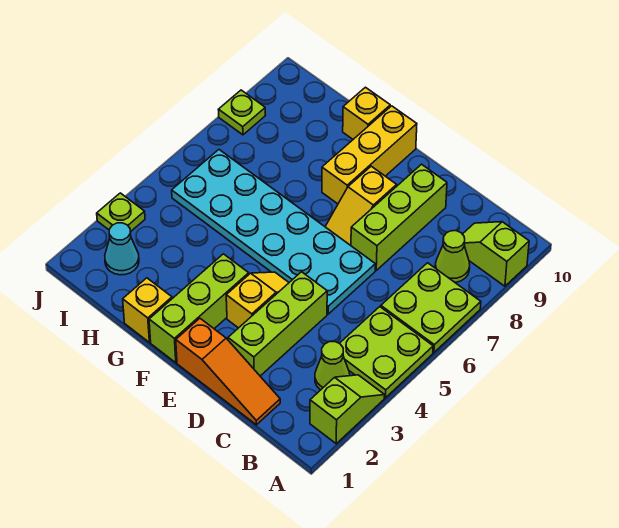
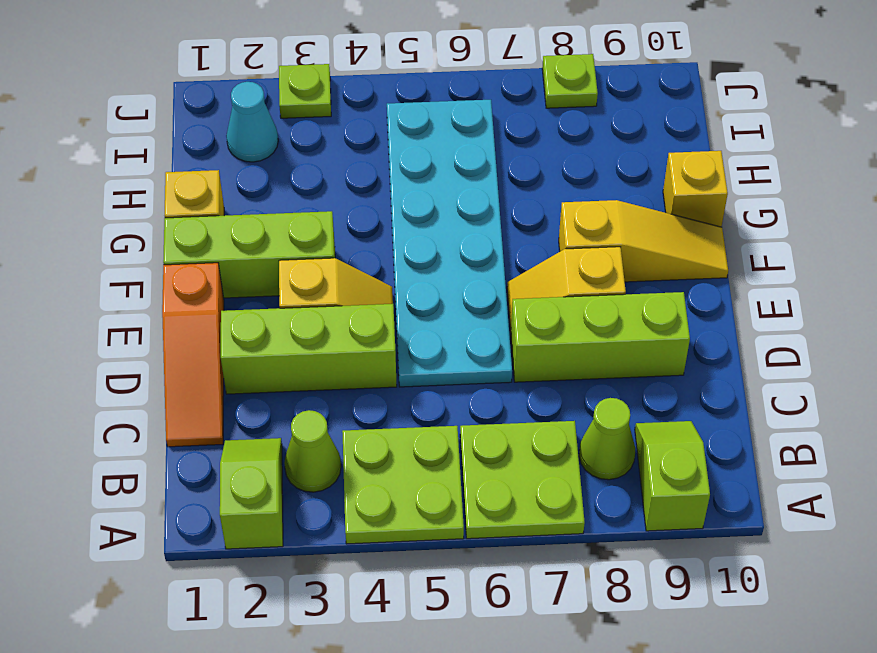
lime 1x2 slope [310,375,385,444] -> lime 1x2 slope turned to [220,438,283,549]
yellow 1x3 brick [322,106,417,204] -> yellow 1x3 slope [559,200,728,282]

